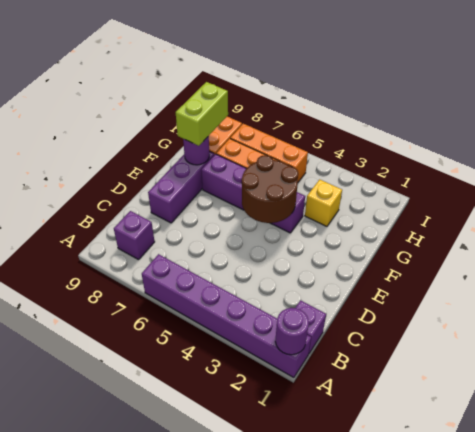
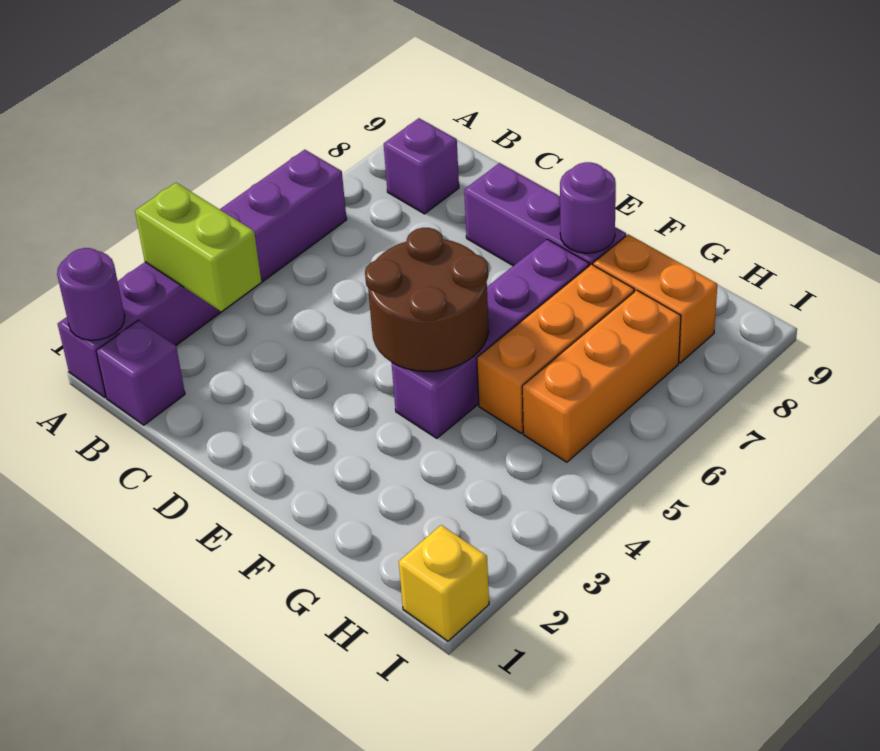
lime 1x2 brick [176,82,228,146] -> lime 1x2 brick moved to [135,183,261,311]
yellow 1x1 brick [305,179,342,226] -> yellow 1x1 brick moved to [399,525,489,641]

